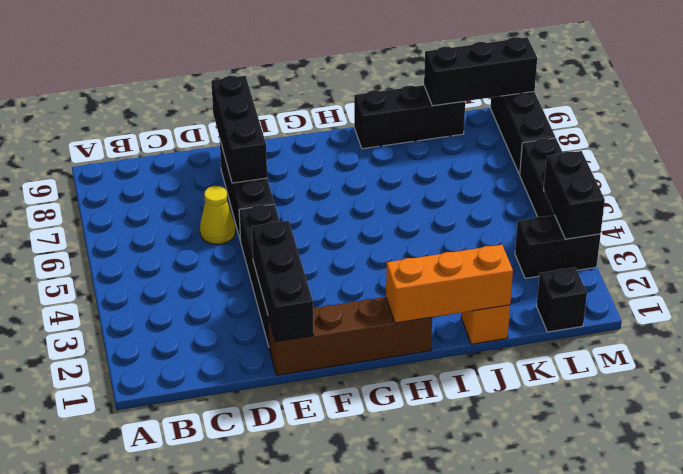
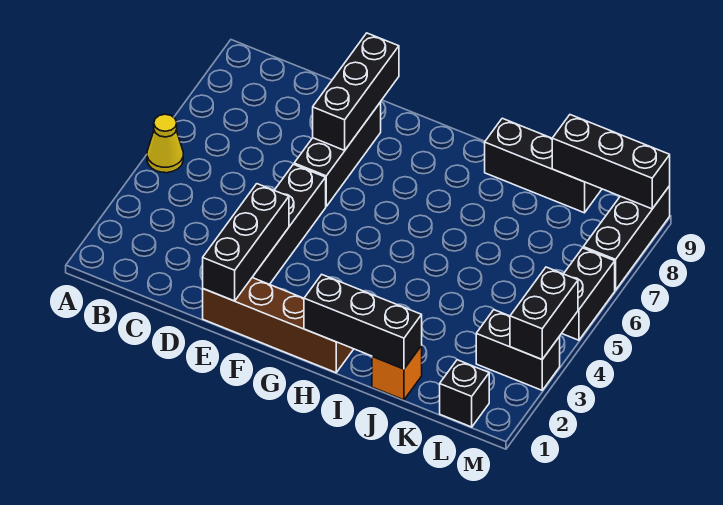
yellow 1x1 cone [200,186,235,244] -> yellow 1x1 cone moved to [147,114,183,173]
orange 1x3 brick [386,245,513,323] -> black 1x3 brick [304,275,422,369]

